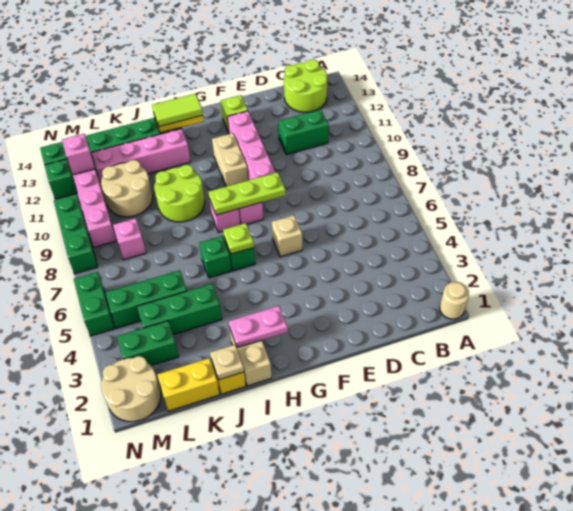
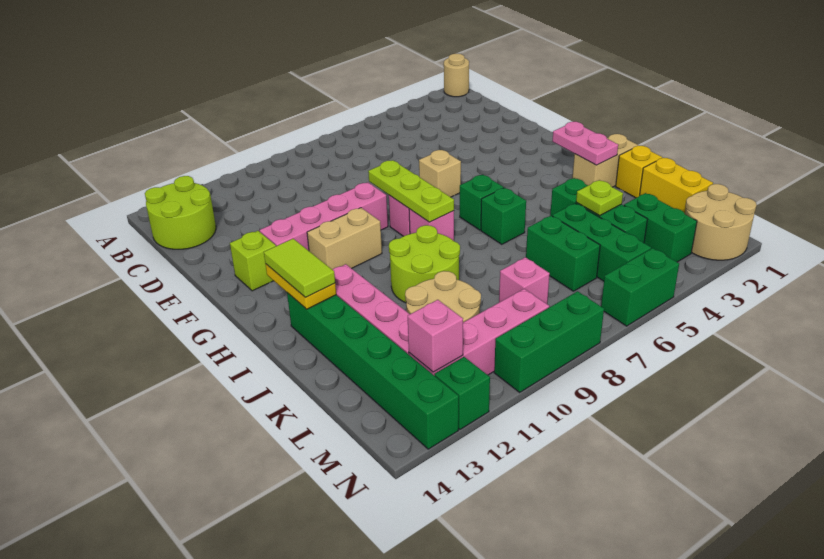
green 1x2 brick [279,109,329,154] -> green 1x2 brick moved to [526,216,600,291]
lime 1x1 plate [223,223,254,254] -> lime 1x1 plate moved to [576,180,623,215]
tan 1x1 plate [210,344,244,380] -> none

